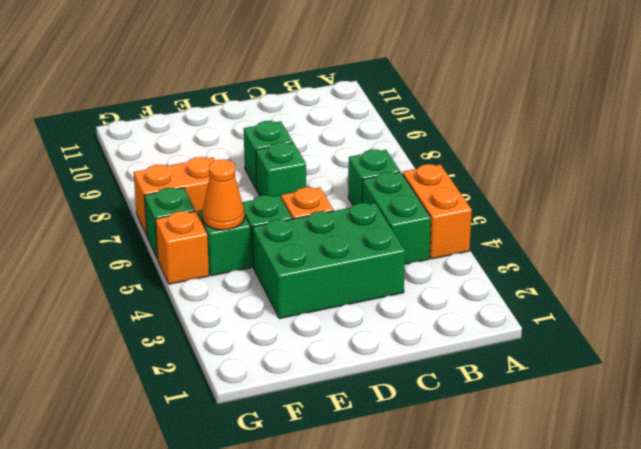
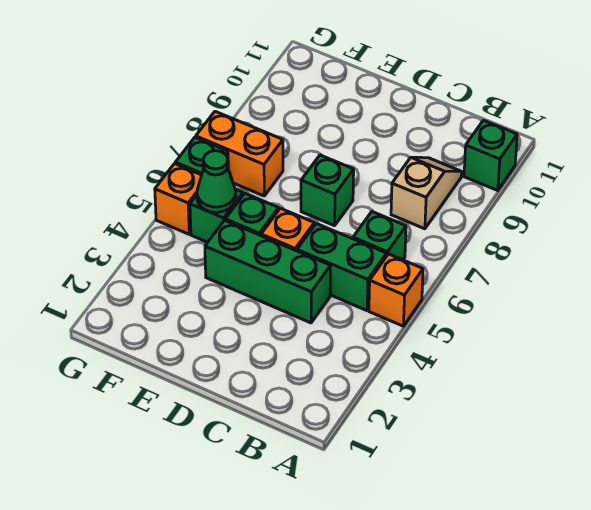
orange 1x2 brick [403,164,472,259] -> orange 1x1 brick [369,254,423,326]
green 1x2 brick [362,172,431,264] -> green 1x2 brick turned to [297,224,387,311]
none -> tan 1x2 slope [391,157,462,229]
green 2x3 brick [252,203,405,319] -> green 1x3 brick [205,220,330,323]
green 1x1 brick [244,121,293,189] -> green 1x1 brick moved to [464,120,517,191]
orange 1x1 cone [202,159,245,230] -> green 1x1 cone [197,151,236,212]

